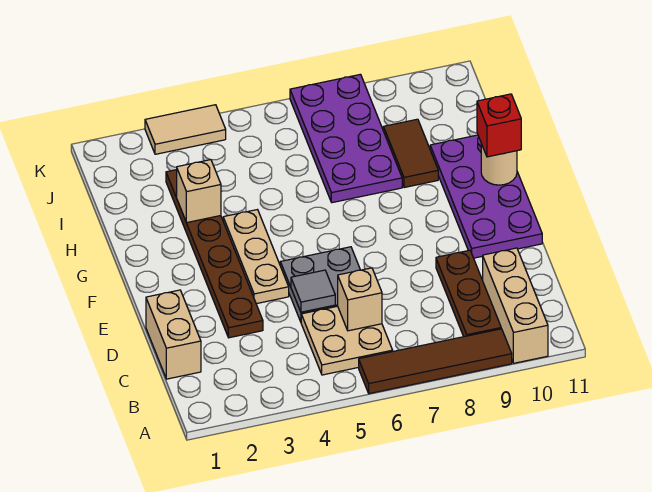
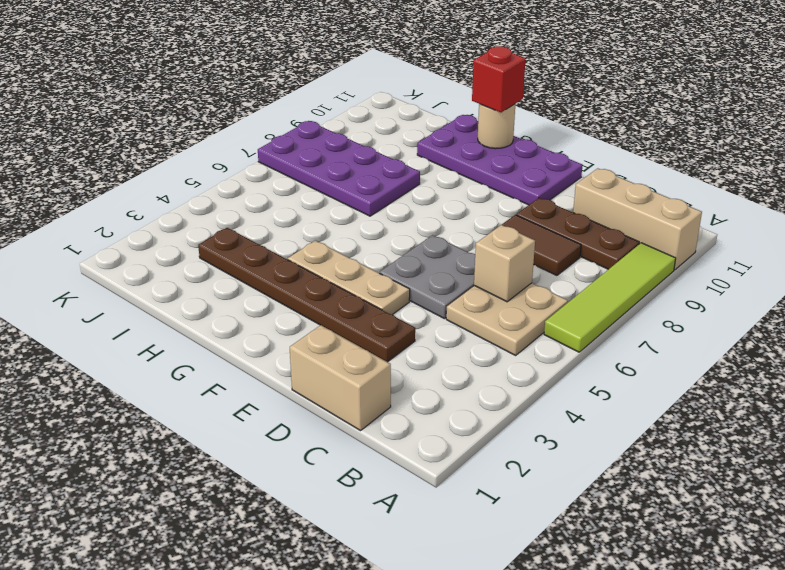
brown 1x4 tile [359,329,512,394] -> lime 1x4 tile [544,243,676,352]
grey 1x1 tile [291,270,335,312] -> none
tan 1x1 brick [177,160,221,223] -> none
brown 1x2 tile [383,119,438,188] -> brown 1x2 tile moved to [502,215,581,275]
tan 1x2 tile [145,105,226,154] -> none

